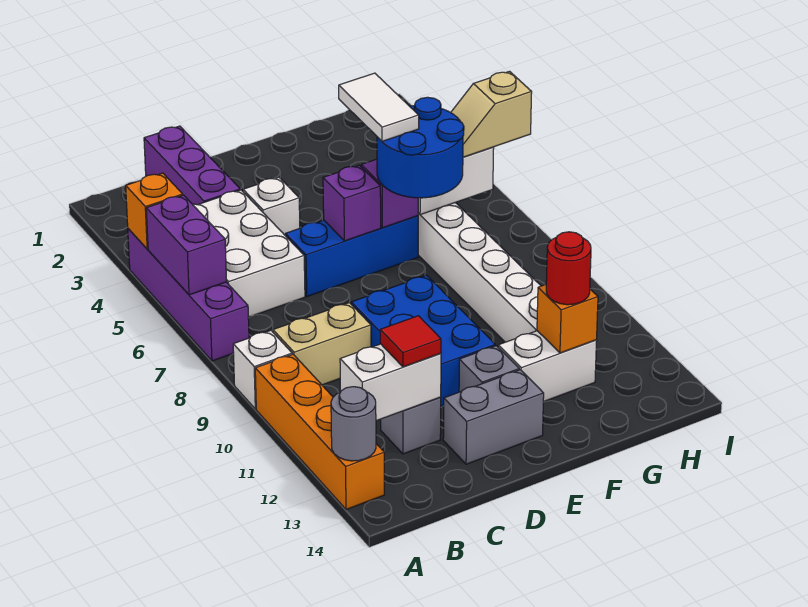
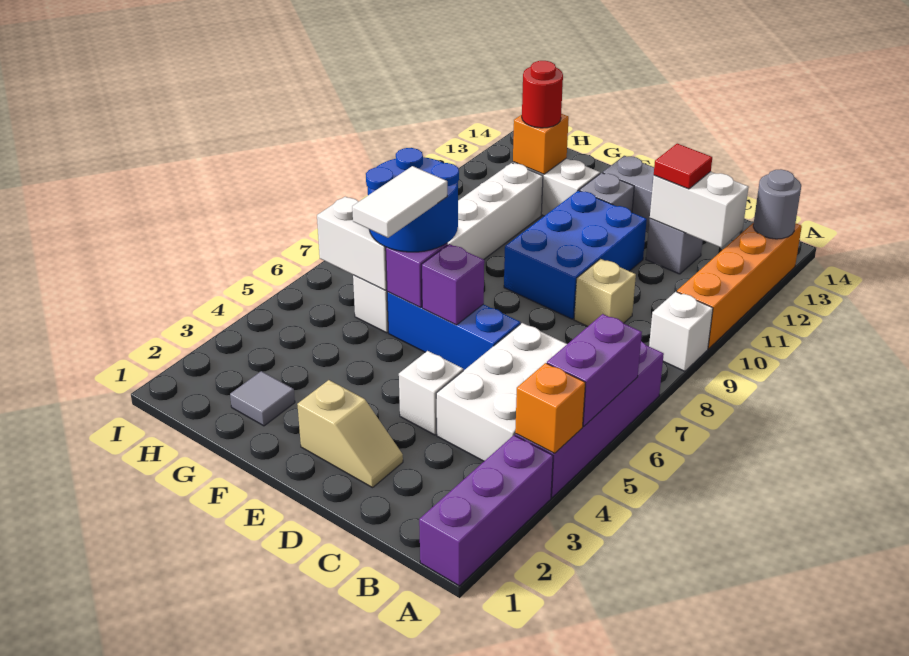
tan 1x2 brick [273,303,371,385] -> tan 1x1 brick [574,259,636,327]
purple 1x3 brick [144,126,240,205] -> purple 1x3 brick moved to [419,435,553,586]
none -> grey 1x1 tile [230,371,295,426]
tan 1x2 slope [451,71,532,157] -> tan 1x2 slope moved to [297,380,403,488]

